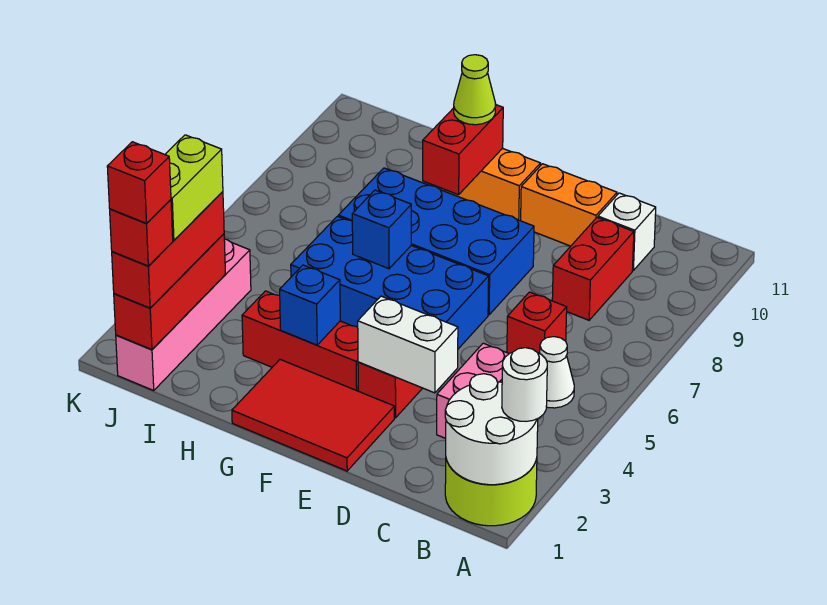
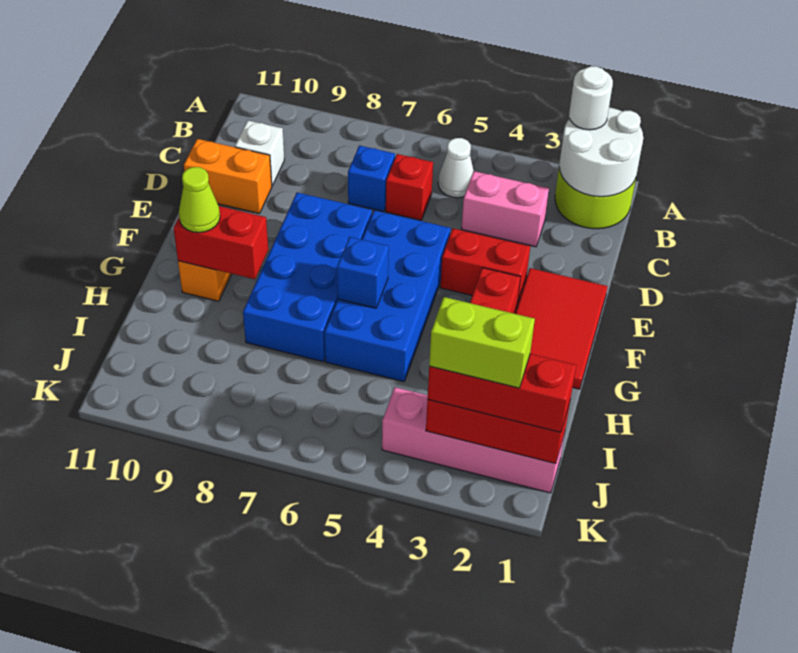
red 1x2 brick [552,218,634,320] -> none
white 1x2 brick [358,296,458,393] -> none
orange 1x2 brick [521,164,617,246] -> orange 1x2 brick turned to [184,139,272,214]
blue 1x1 brick [280,265,340,345] -> blue 1x1 brick moved to [348,145,395,212]
red 1x1 brick [110,200,173,266] -> none
red 1x1 brick [107,142,171,224] -> none

